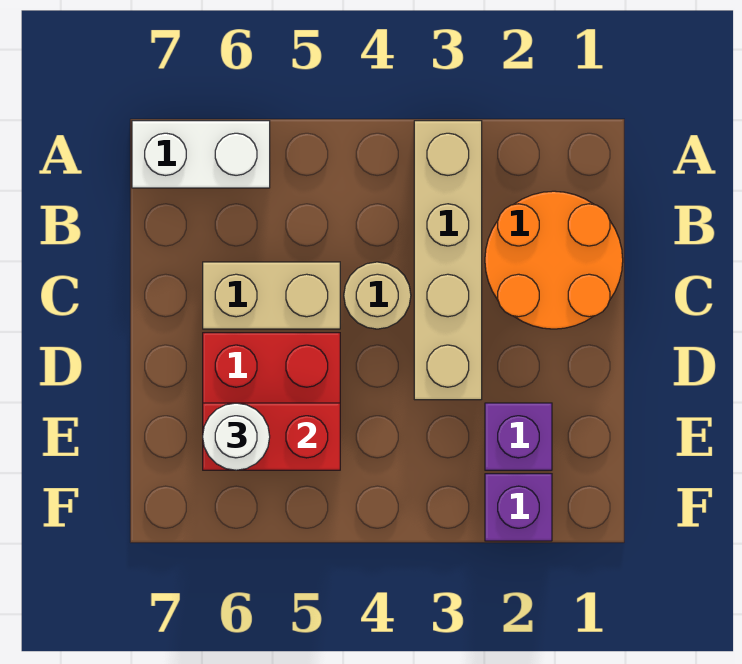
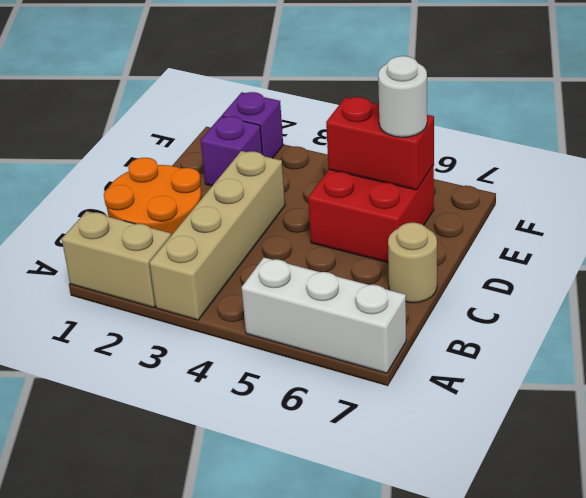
white 1x2 brick [132,121,270,188] -> white 1x3 brick [242,258,406,373]
tan 1x1 round brick [344,262,411,329] -> tan 1x1 round brick moved to [388,223,437,303]
tan 1x2 brick [203,262,340,329] -> tan 1x2 brick moved to [62,211,171,308]

